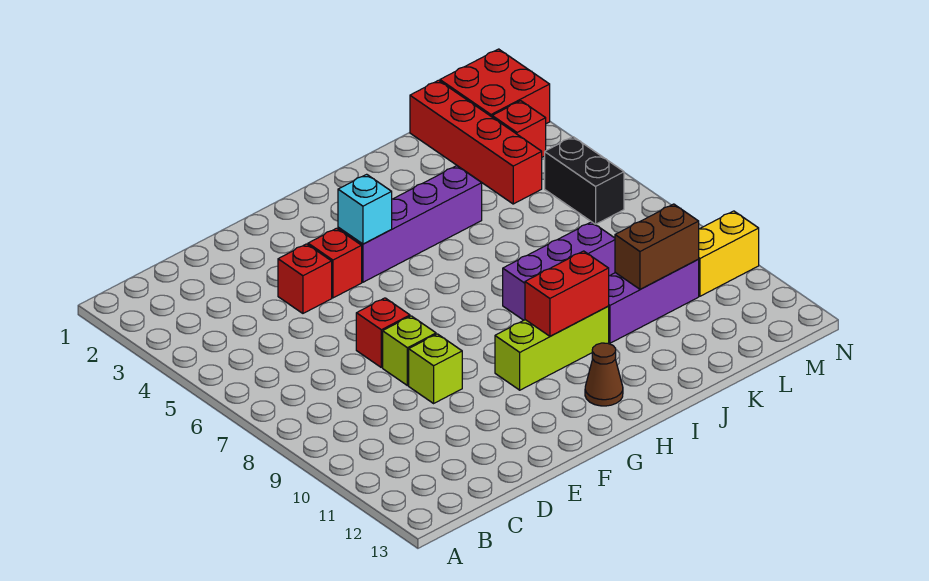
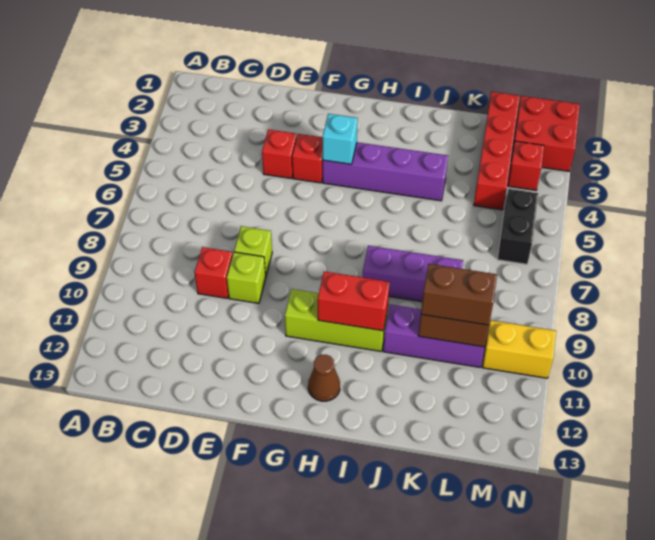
red 1x1 brick [356,298,410,367] -> red 1x1 brick moved to [195,247,233,298]
none -> brown 1x2 brick [421,264,497,325]

